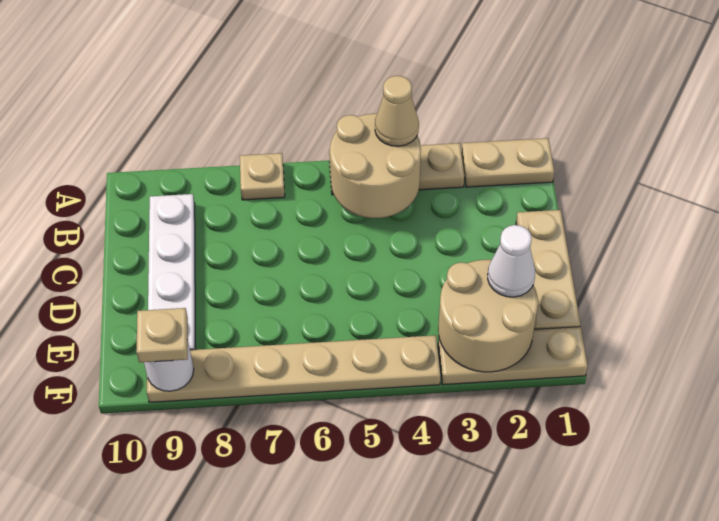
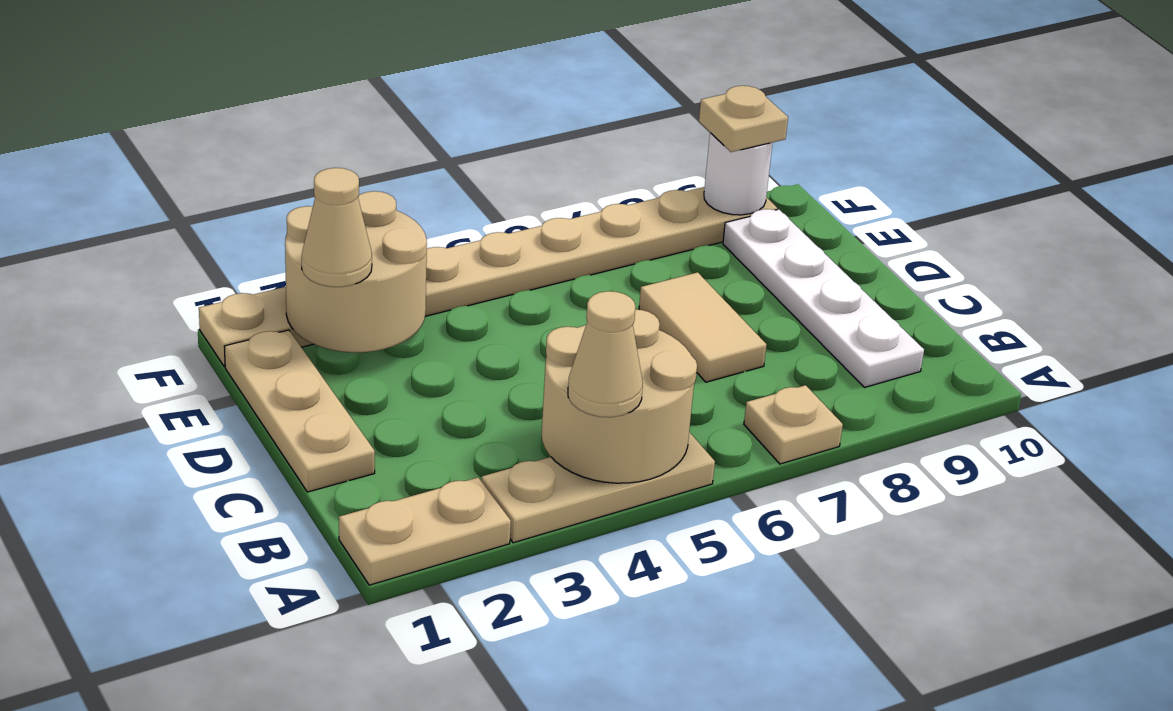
none -> tan 1x2 tile [639,272,766,382]
white 1x1 cone [488,225,535,297] -> tan 1x1 cone [302,168,372,287]

